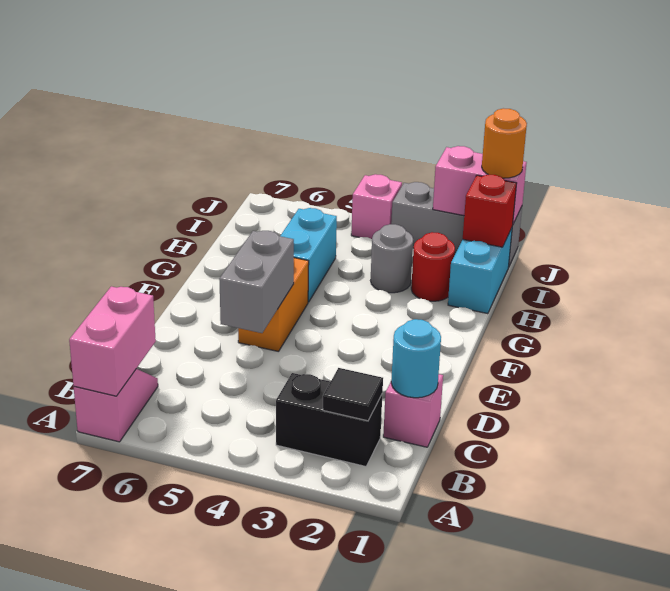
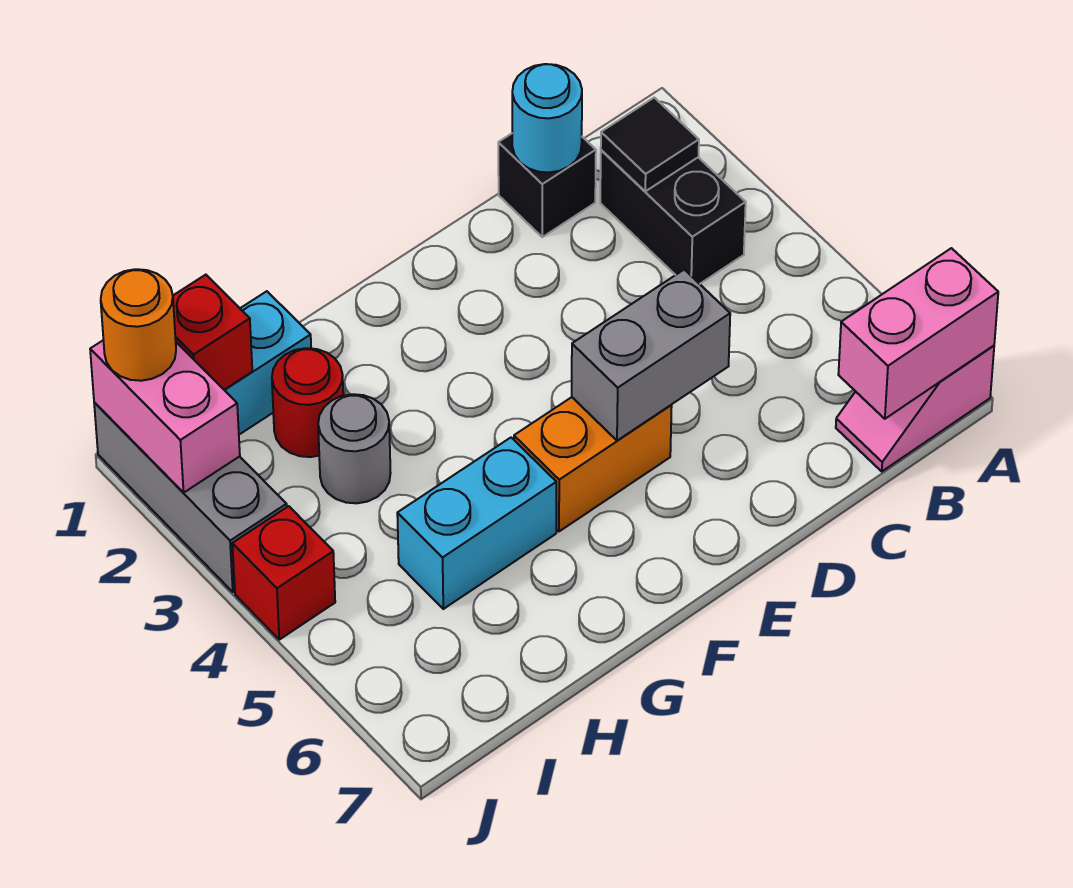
pink 1x1 brick [383,374,443,447] -> black 1x1 brick [498,134,596,237]
pink 1x1 brick [351,174,402,239] -> red 1x1 brick [232,506,335,640]

